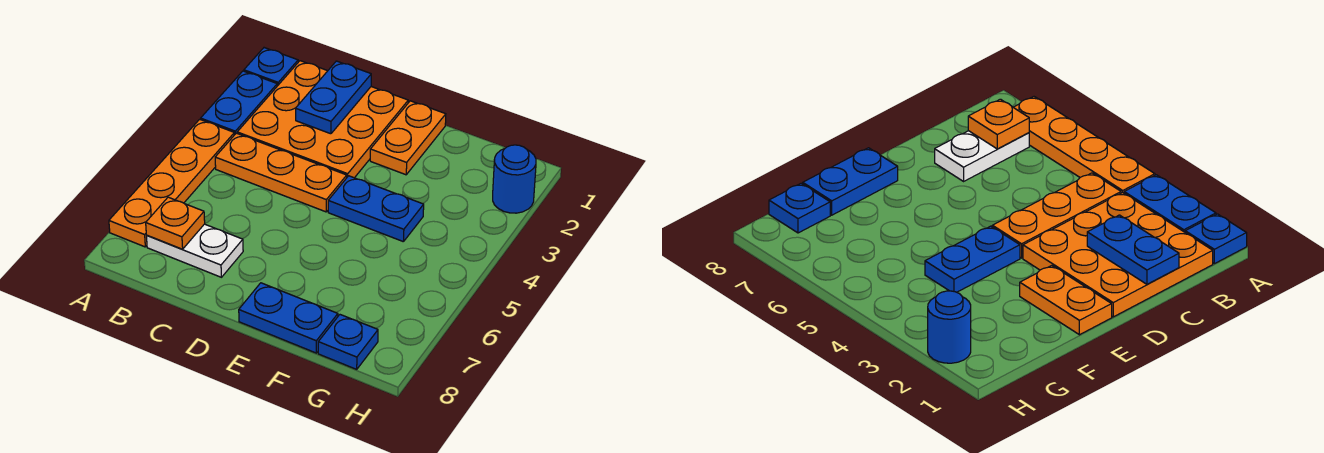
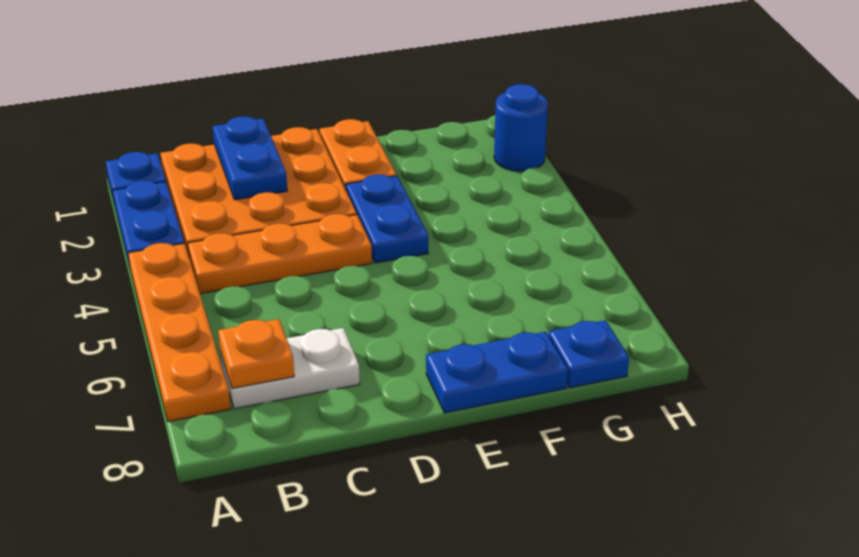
blue 1x2 plate [328,176,424,242] -> blue 1x2 plate turned to [346,175,428,263]

